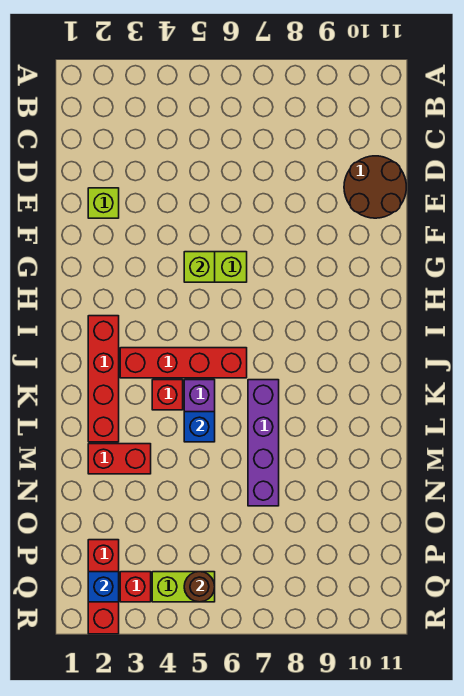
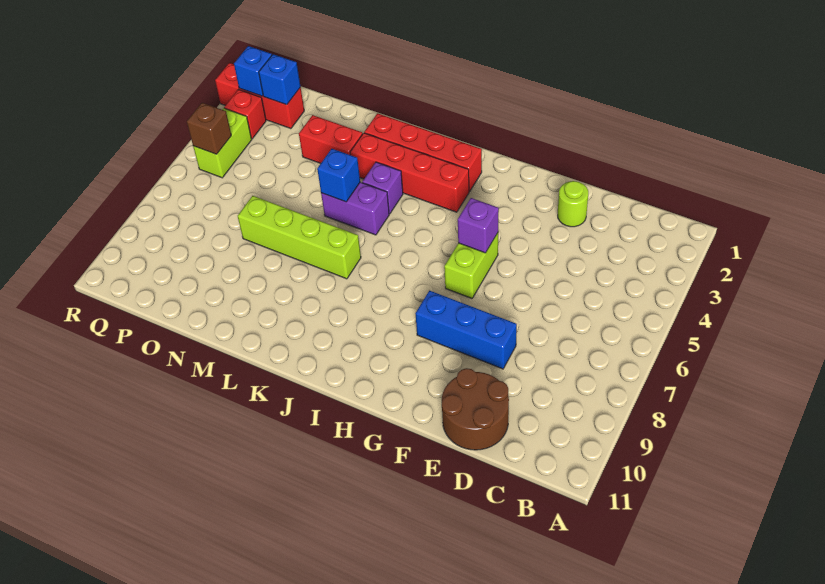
lime 1x1 brick [88,188,119,218] -> lime 1x1 round brick [558,181,588,227]
none -> blue 1x3 brick [415,291,517,369]
lime 1x1 brick [184,252,215,282] -> purple 1x1 brick [458,198,499,253]
red 1x4 brick [120,348,247,378] -> red 1x4 brick turned to [350,133,469,212]
red 1x1 brick [152,380,183,410] -> purple 1x1 brick [362,162,403,214]
purple 1x4 brick [248,380,279,506] -> lime 1x4 brick [238,196,361,279]
red 1x2 brick [88,444,151,474] -> red 1x2 brick turned to [299,115,362,163]
none -> blue 1x1 brick [259,54,301,105]
brown 1x1 round brick [184,572,215,602] -> brown 1x1 brick [187,103,231,154]

